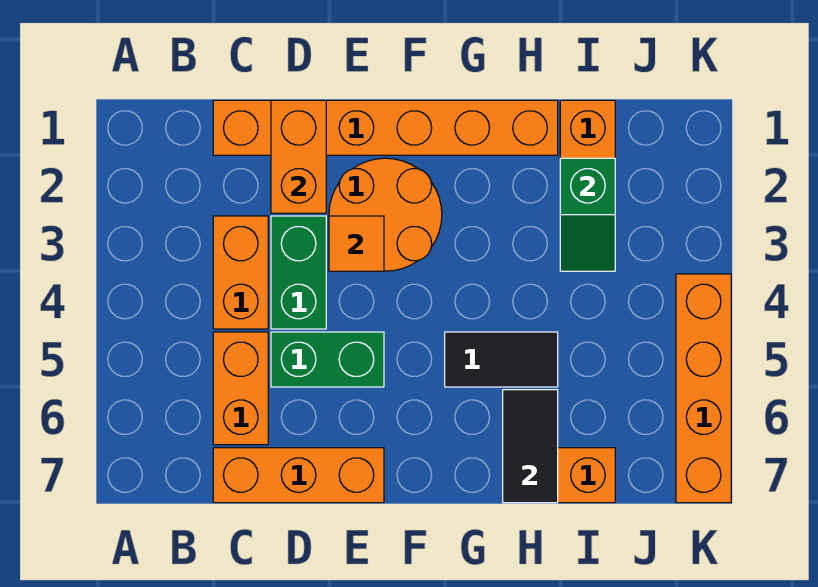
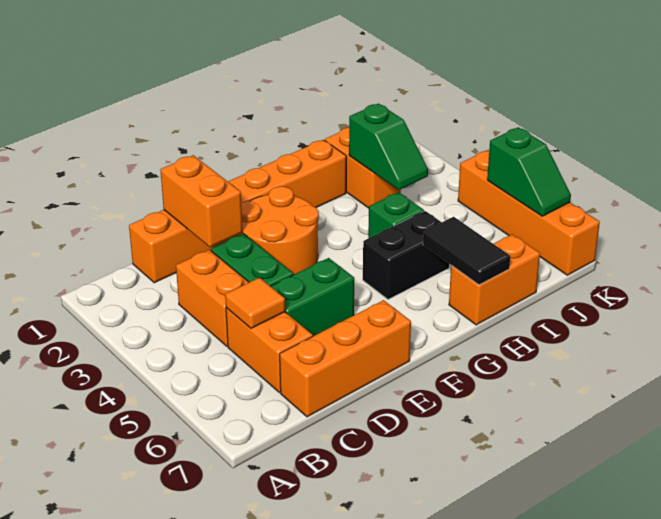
orange 1x1 tile [329,216,384,271] -> orange 1x1 tile moved to [225,278,285,328]
black 1x2 tile [445,332,558,387] -> black 1x2 brick [363,211,449,299]
none -> green 1x1 brick [368,192,424,238]
none -> green 1x2 slope [487,127,571,216]

